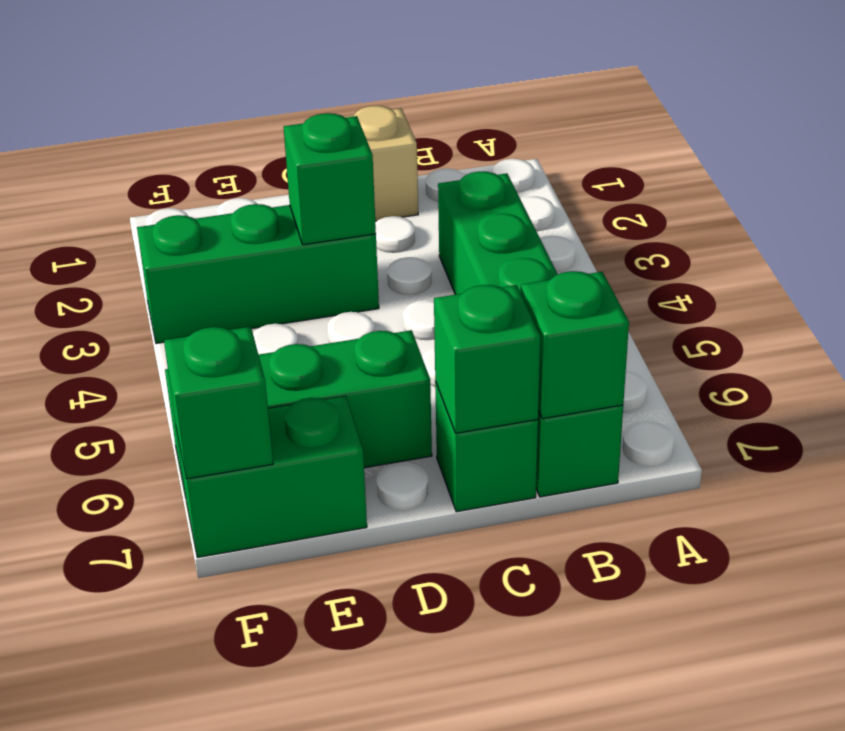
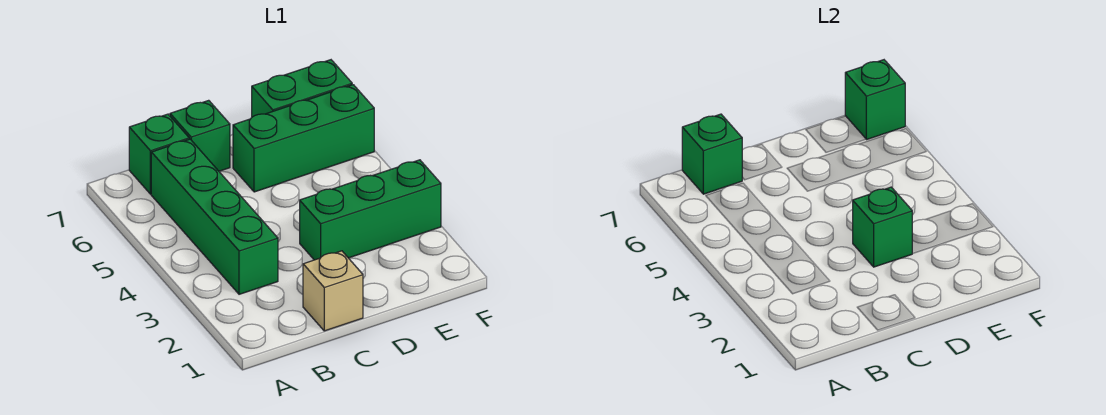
green 1x1 brick [434,285,540,433] -> none

